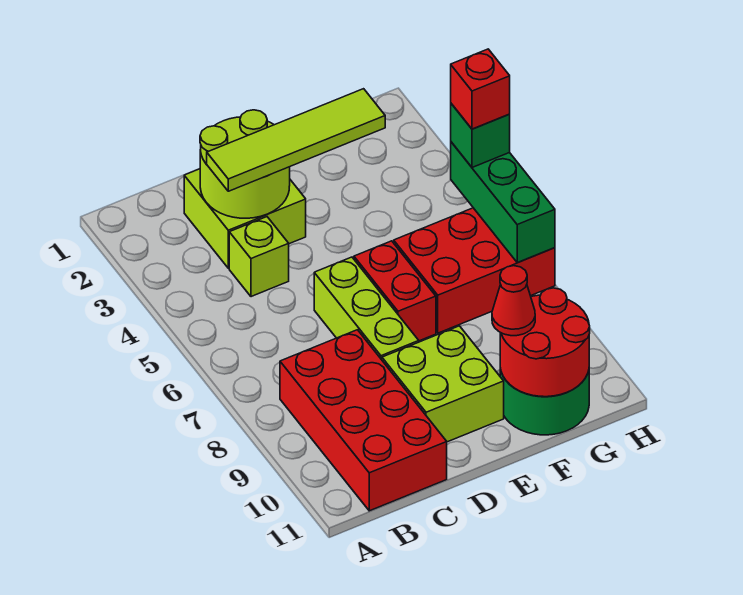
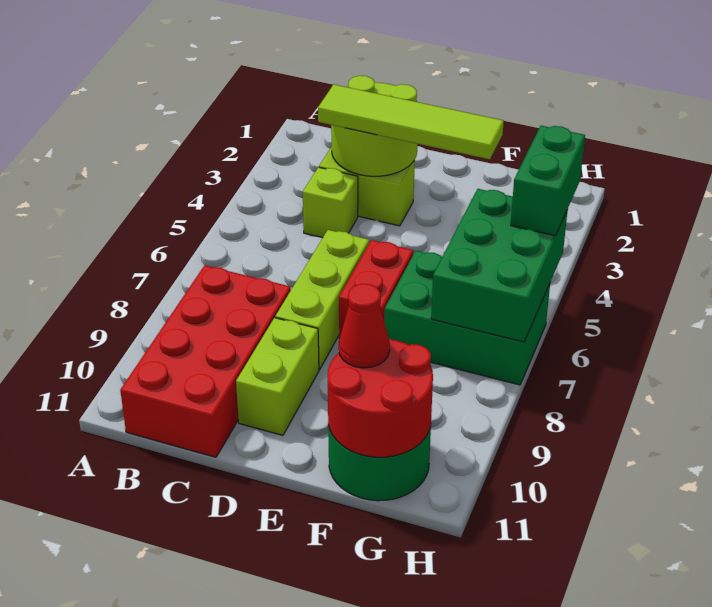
lime 2x2 brick [184,169,306,268] -> lime 1x2 brick [319,147,415,226]
lime 2x2 brick [382,326,504,442] -> lime 1x2 brick [236,318,319,435]
red 2x3 brick [394,208,555,333] -> green 2x3 brick [384,251,550,385]
green 1x3 brick [451,142,555,262] -> green 2x3 brick [431,189,568,342]
green 1x1 brick [451,104,510,167] -> green 1x2 brick [511,126,585,236]
red 1x1 brick [451,49,510,129] -> none

